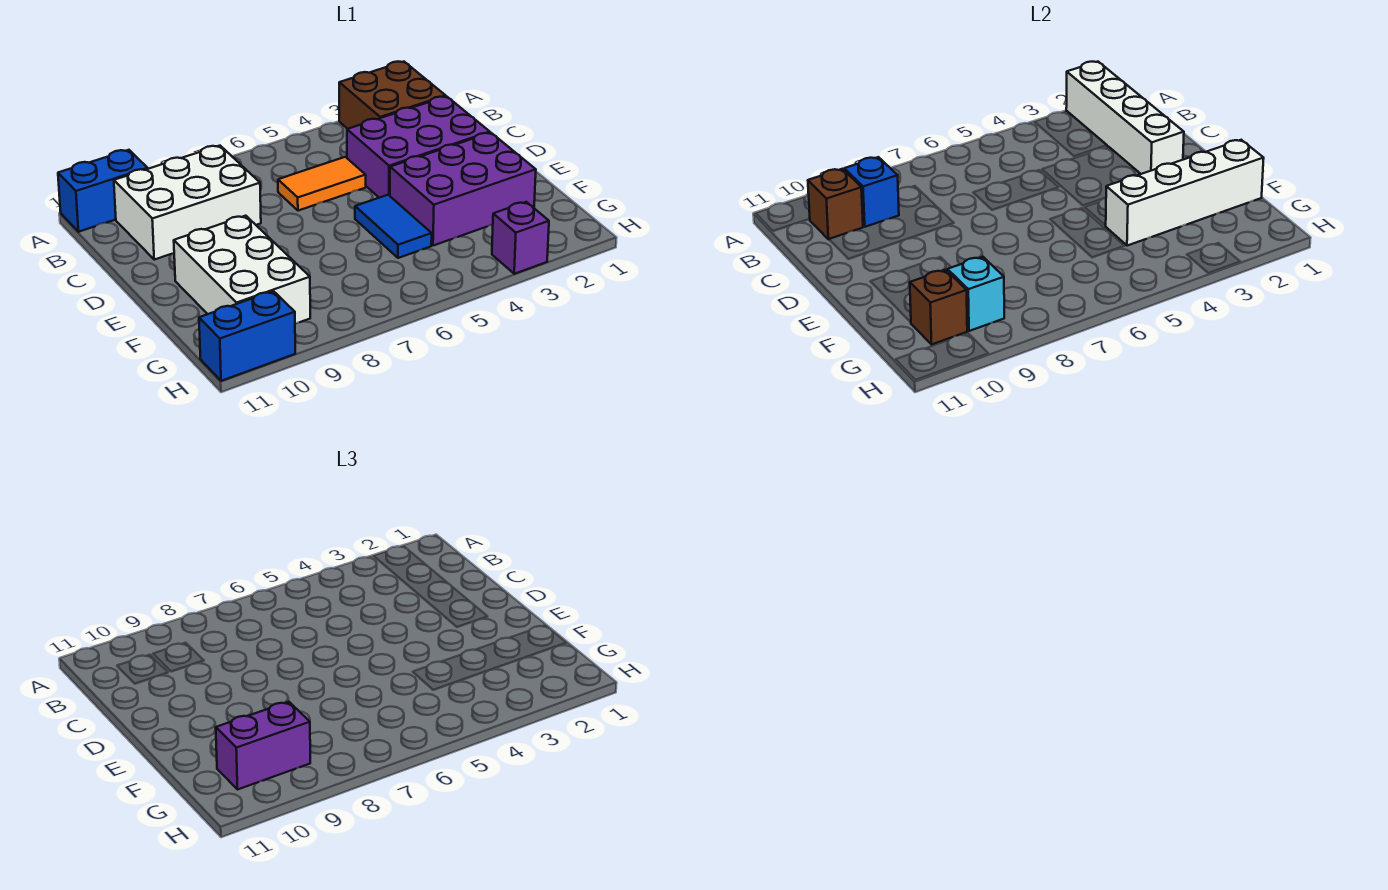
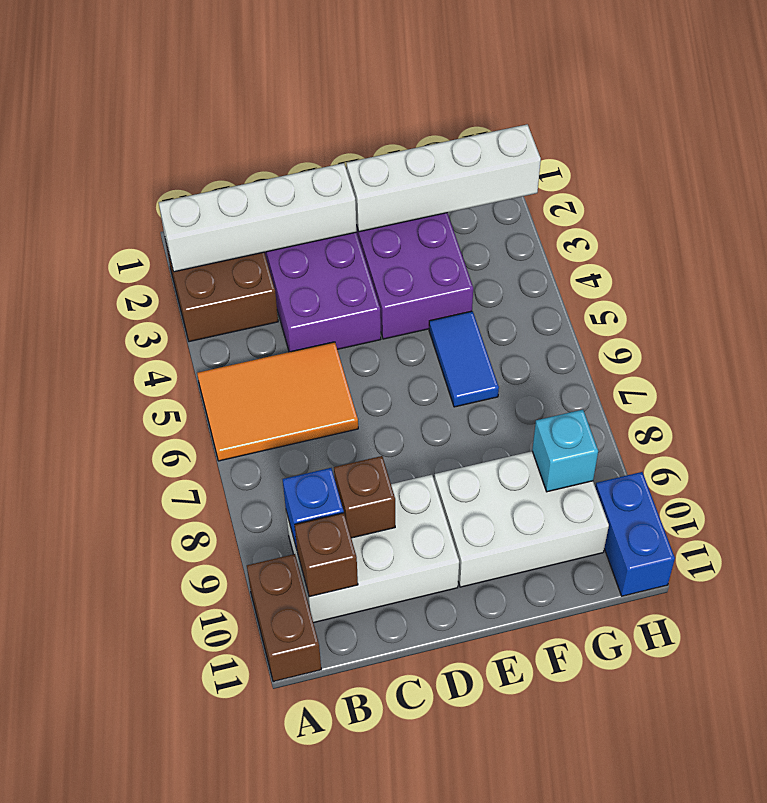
blue 1x2 brick [58,150,148,232] -> brown 1x2 brick [247,554,321,682]
white 2x3 brick [114,146,261,260] -> white 2x3 brick turned to [286,475,459,623]
orange 1x2 tile [278,157,366,211] -> orange 2x3 tile [197,342,358,461]
blue 1x2 tile [355,195,432,258] -> blue 1x2 tile turned to [429,311,499,407]
white 1x4 brick [1106,140,1264,246] -> white 1x4 brick turned to [347,124,541,232]
purple 1x2 brick [216,702,310,789] -> none
brown 1x1 brick [910,270,967,344] -> brown 1x1 brick moved to [334,456,395,538]
purple 1x1 brick [492,202,549,274] -> none

